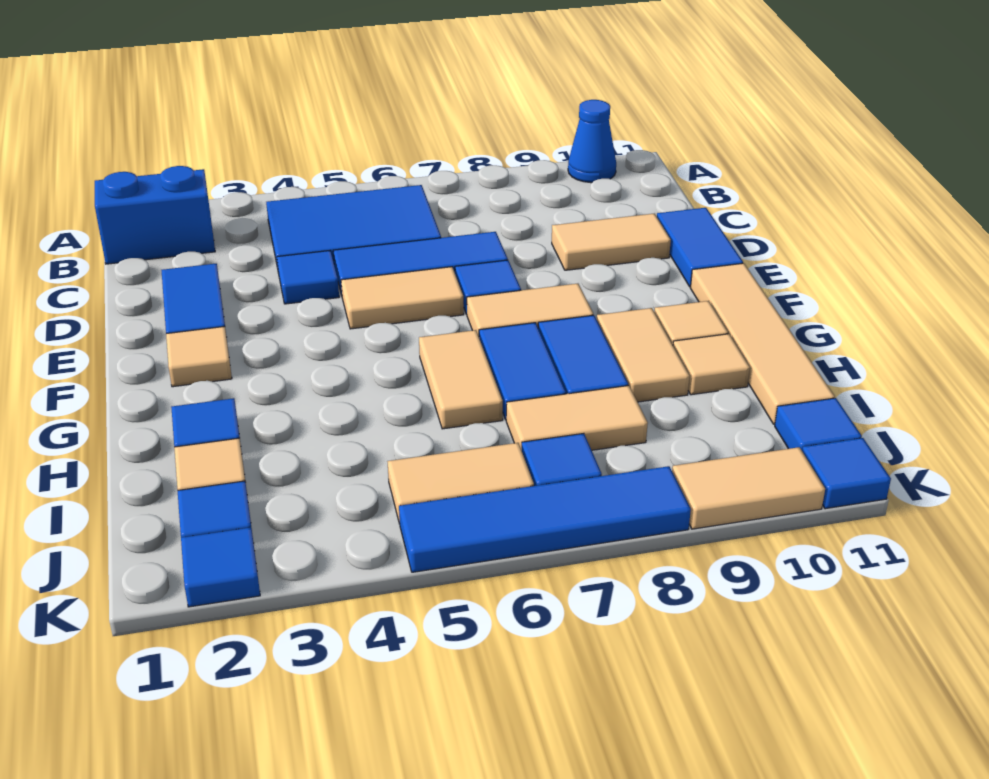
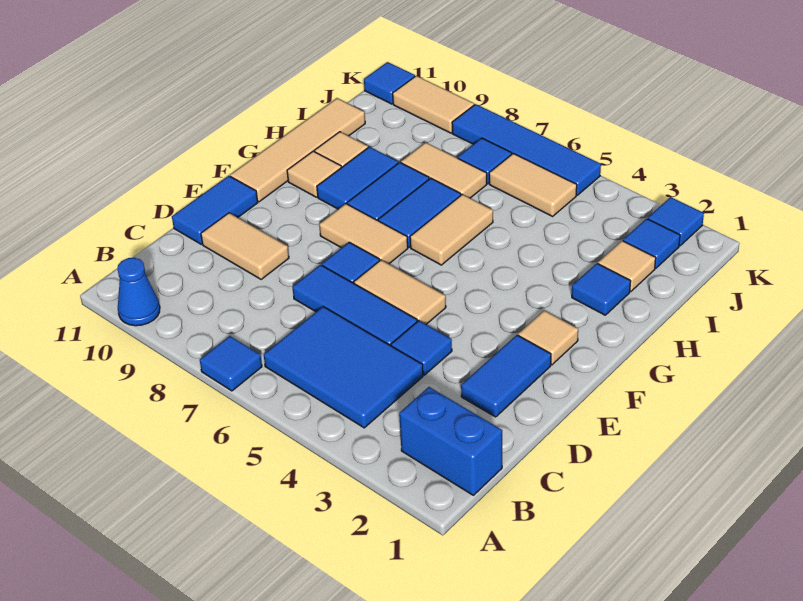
tan 1x2 tile [597,308,690,402] -> blue 1x2 tile [317,147,398,209]
blue 1x1 tile [775,398,862,450] -> blue 1x1 tile moved to [200,336,262,391]

